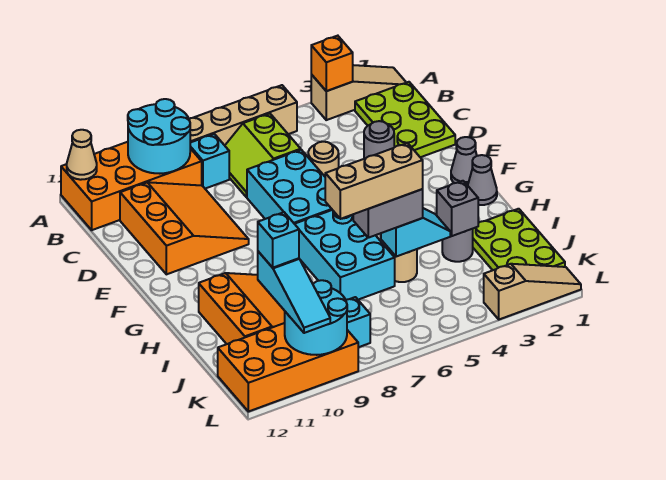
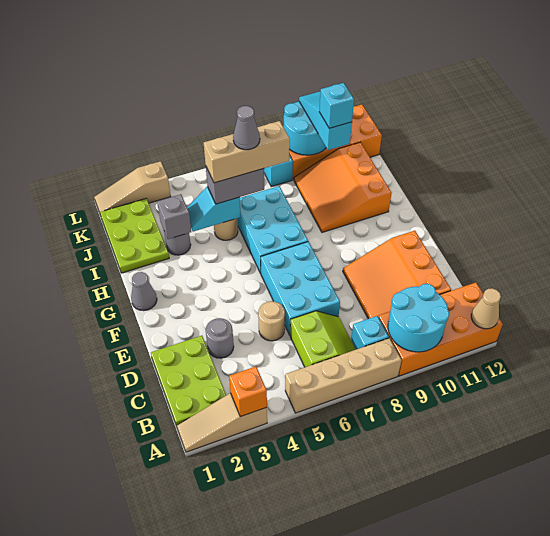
grey 1x1 cone [451,137,477,185] -> grey 1x1 cone moved to [233,106,260,150]

